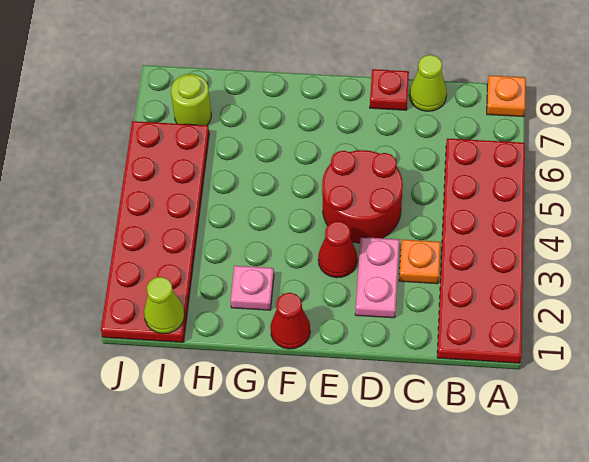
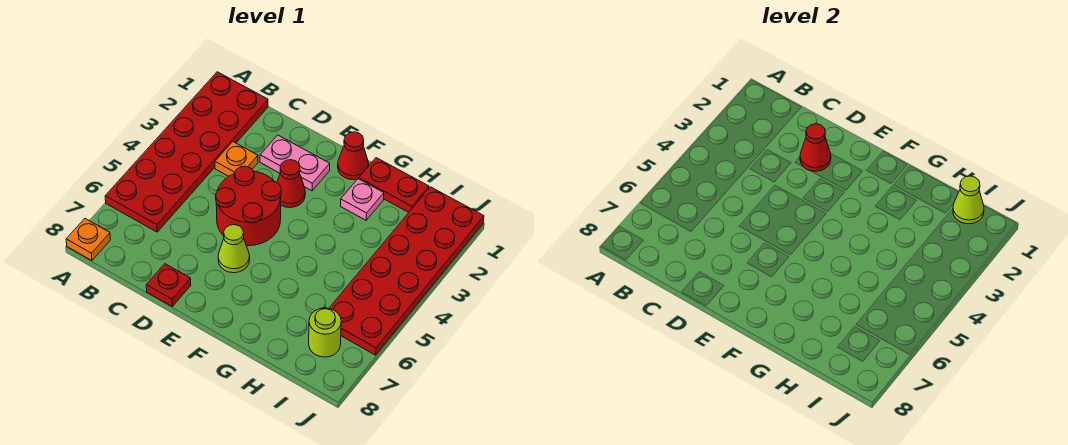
lime 1x1 cone [409,55,447,111] -> lime 1x1 cone moved to [218,225,250,273]
pink 1x2 plate [355,237,399,318] -> pink 1x2 plate turned to [260,135,330,191]
none -> red 1x1 cone [800,124,831,171]
none -> red 1x2 plate [359,158,429,212]

